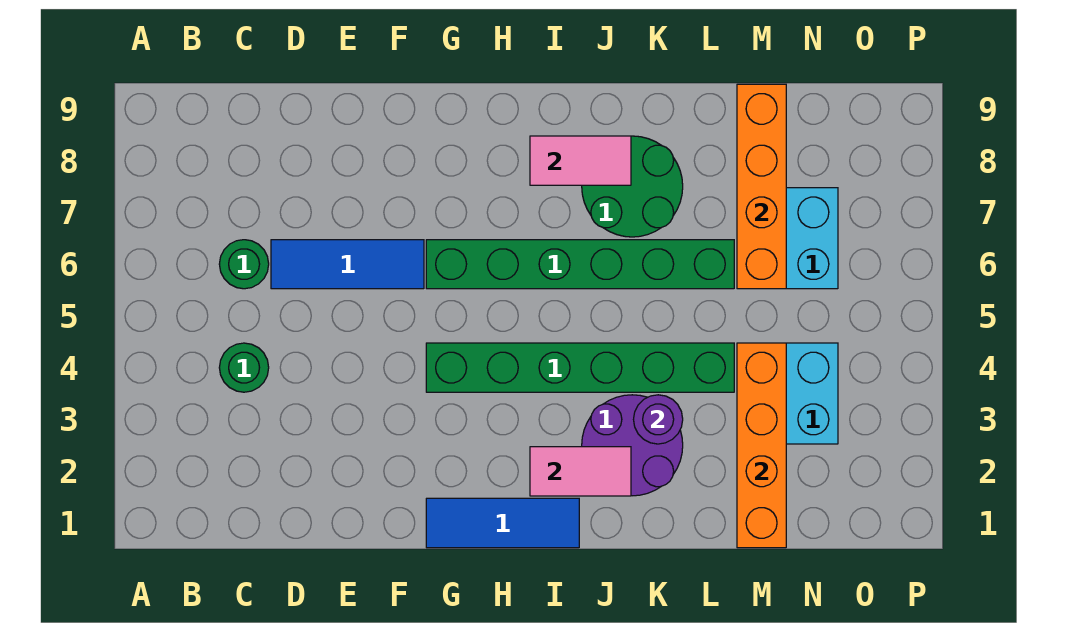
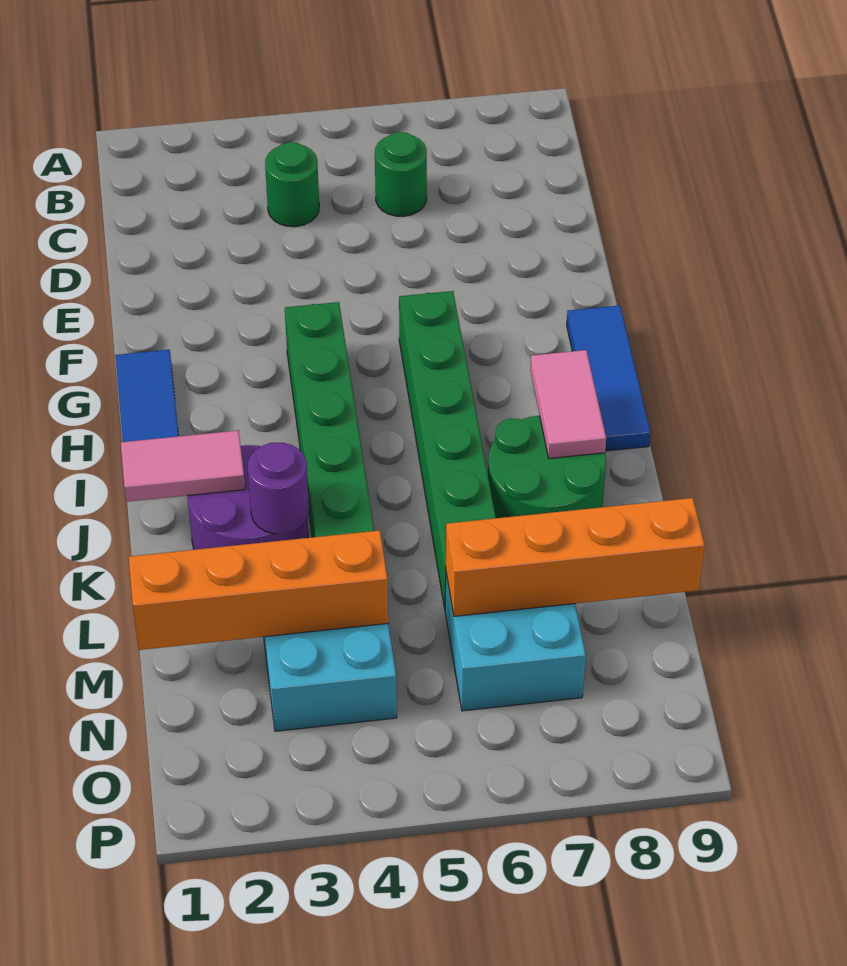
blue 1x3 tile [271,240,424,289] -> blue 1x3 tile moved to [567,305,650,451]
pink 1x2 tile [530,447,631,496] -> pink 1x2 tile turned to [121,431,245,502]

